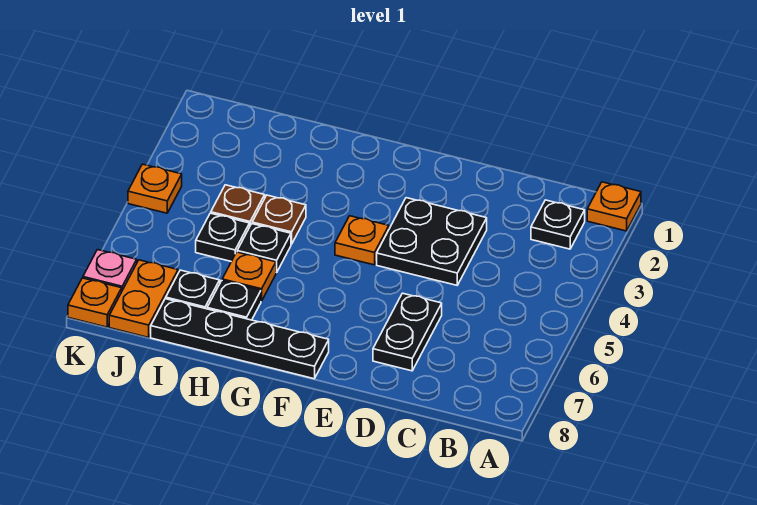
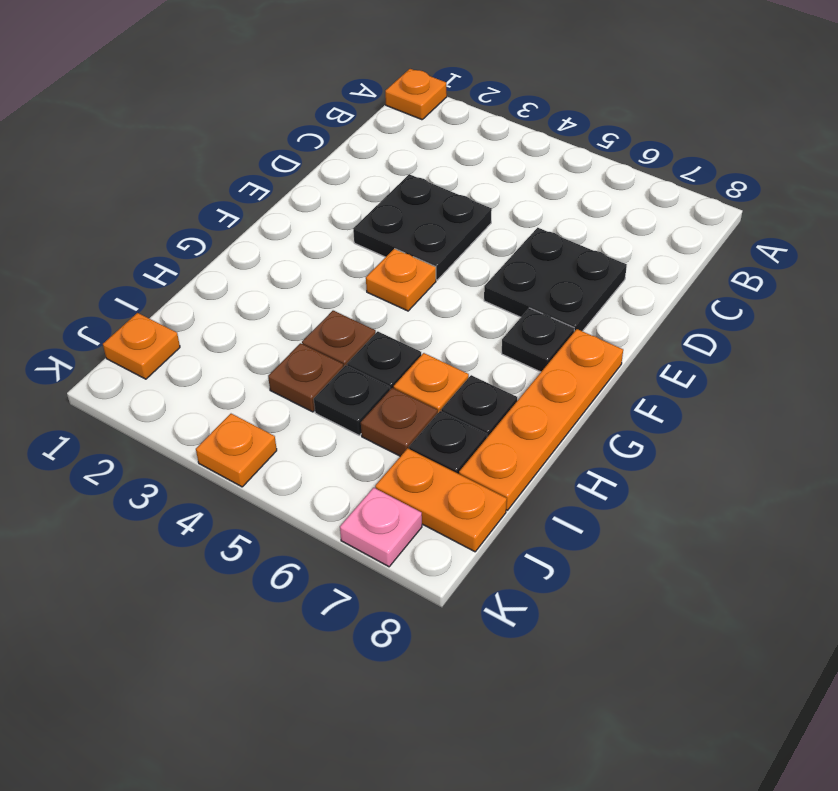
black 1x1 plate [531,200,585,249] -> black 1x1 plate moved to [502,308,574,372]
black 1x2 plate [373,293,442,371] -> black 2x2 plate [484,228,627,332]
black 1x4 plate [151,299,329,379] -> orange 1x4 plate [459,329,623,510]
none -> brown 1x1 plate [361,388,438,456]
orange 1x1 plate [68,278,122,327] -> orange 1x1 plate moved to [103,313,180,379]

